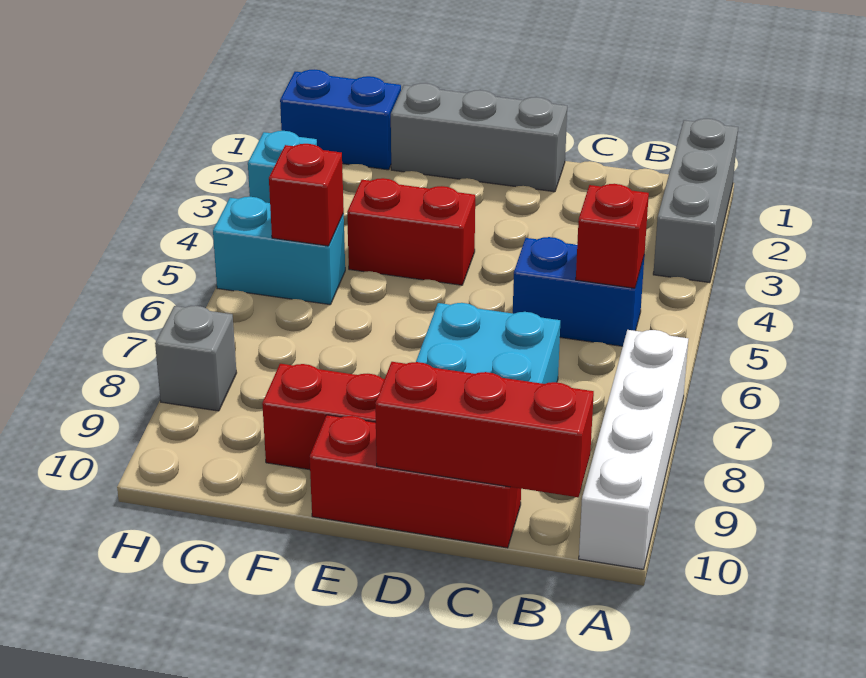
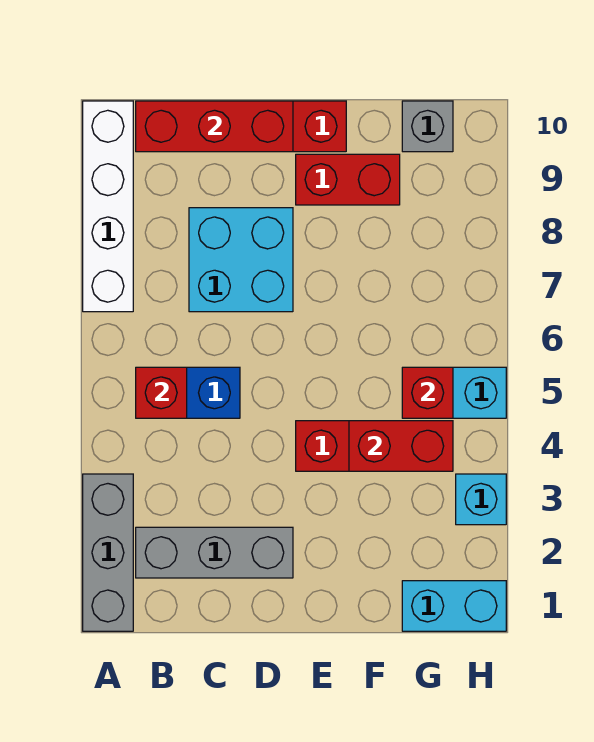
grey 1x3 brick [391,83,567,192] -> grey 1x3 brick moved to [136,527,293,578]
none -> red 1x2 brick [349,421,453,471]
blue 1x2 brick [280,69,401,170] -> cyan 1x2 brick [402,581,506,631]
grey 1x1 brick [155,306,237,411] -> grey 1x1 brick moved to [402,101,453,152]

